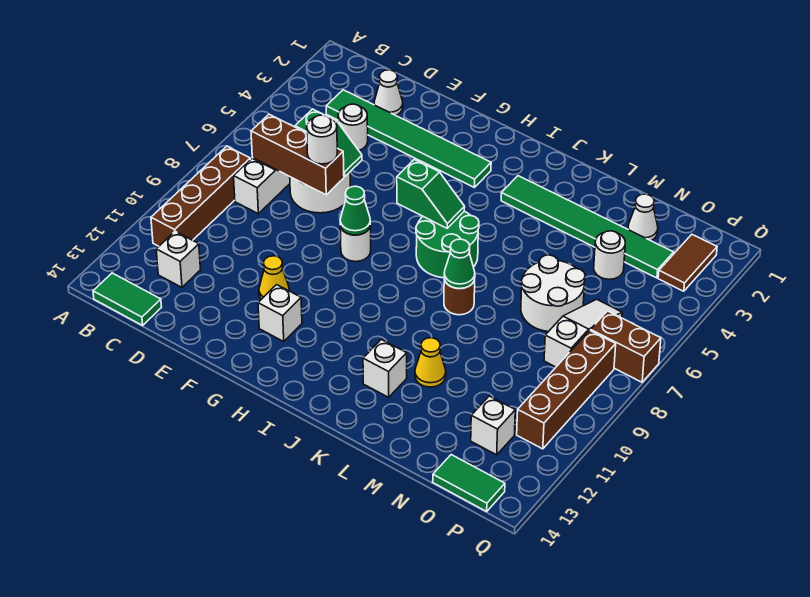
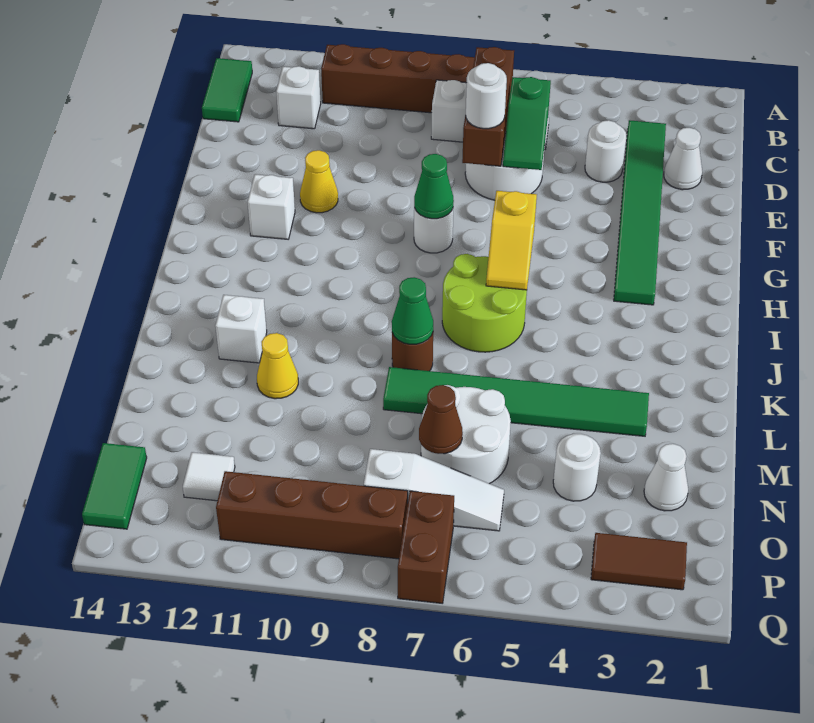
green 1x2 slope [397,160,465,228] -> yellow 1x2 slope [486,191,537,290]
green 2x2 round brick [416,211,479,278] -> lime 2x2 round brick [442,254,527,352]
green 1x6 tile [501,176,674,278] -> green 1x6 tile turned to [383,367,649,436]
none -> brown 1x1 cone [419,385,463,454]
white 1x1 brick [471,396,515,455] -> white 1x1 tile [183,452,235,501]

